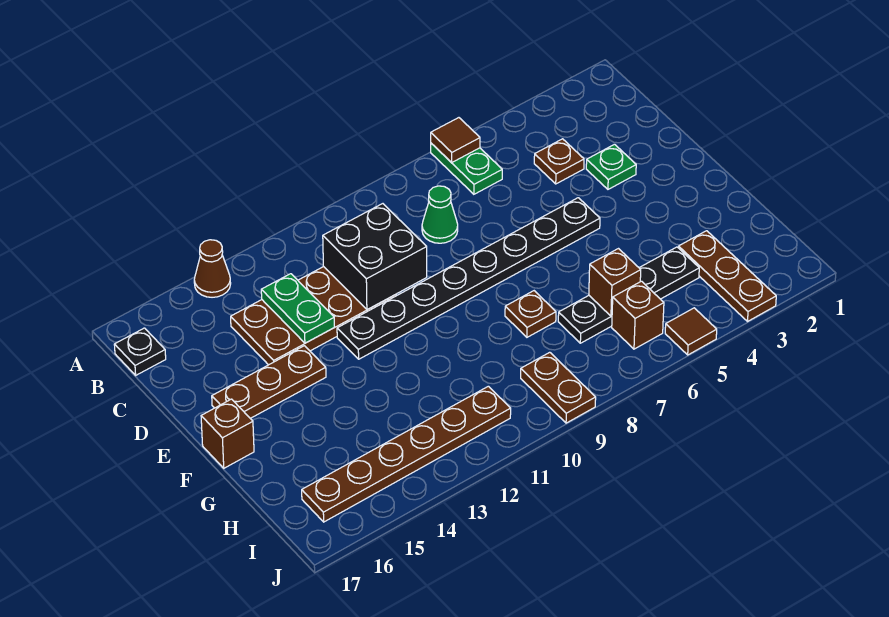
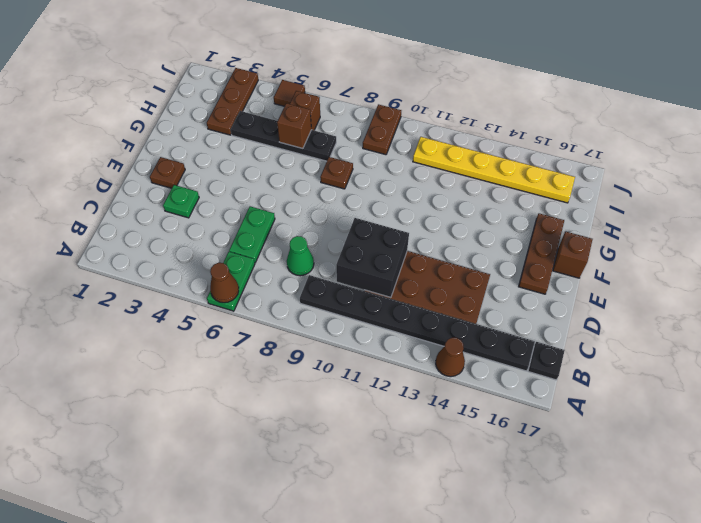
brown 1x1 tile [431,118,480,163] -> brown 1x1 cone [210,263,239,303]
brown 1x1 plate [534,139,584,184] -> brown 1x1 plate moved to [150,157,185,188]
green 1x2 plate [261,274,334,343] -> green 1x2 plate moved to [229,206,275,263]
black 1x8 plate [337,198,600,359] -> black 1x8 plate moved to [300,275,535,371]
brown 1x3 plate [212,346,326,418] -> brown 1x3 plate turned to [519,213,564,294]
brown 1x6 plate [302,386,511,522] -> yellow 1x6 plate [413,137,575,203]

